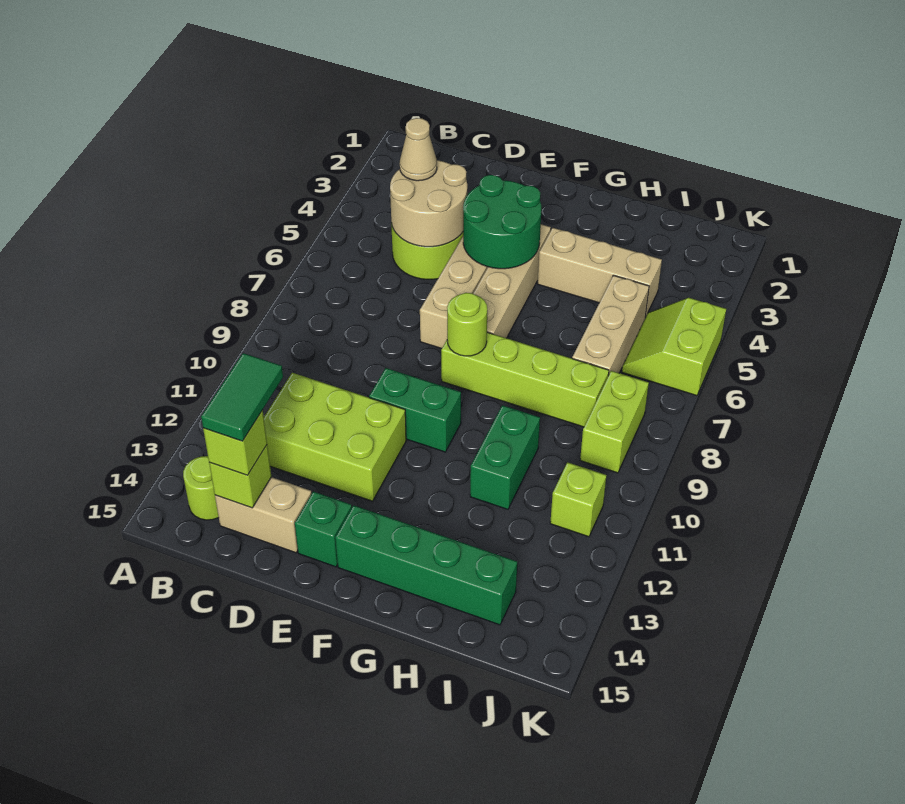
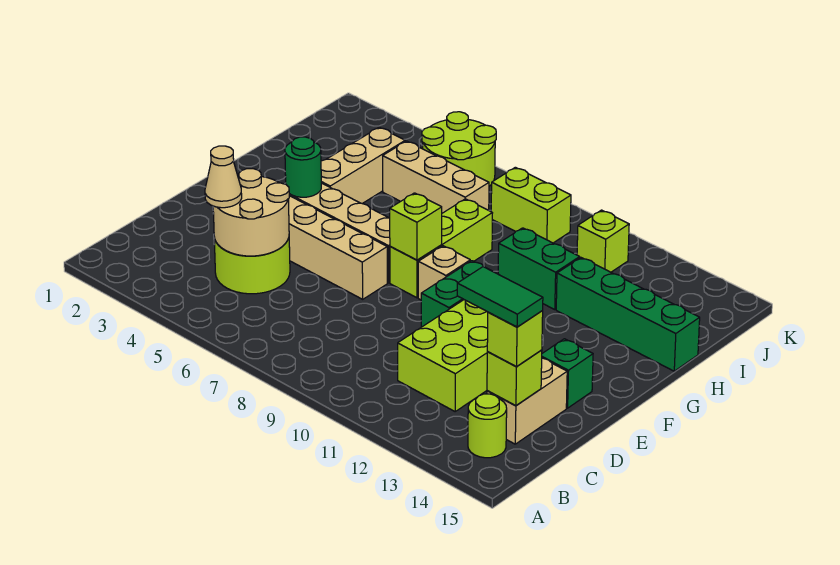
green 2x2 round brick [463,175,541,269] -> green 1x1 round brick [285,137,321,197]
lime 1x4 brick [441,332,609,427] -> lime 1x3 brick [390,199,492,298]
lime 1x1 round brick [447,293,487,356] -> lime 1x1 brick [390,193,442,260]
none -> tan 1x1 brick [418,246,470,300]
green 1x4 brick [335,505,517,625] -> green 1x4 brick turned to [556,258,700,371]
lime 2x2 slope [622,298,726,396] -> lime 2x2 round brick [422,112,496,186]

